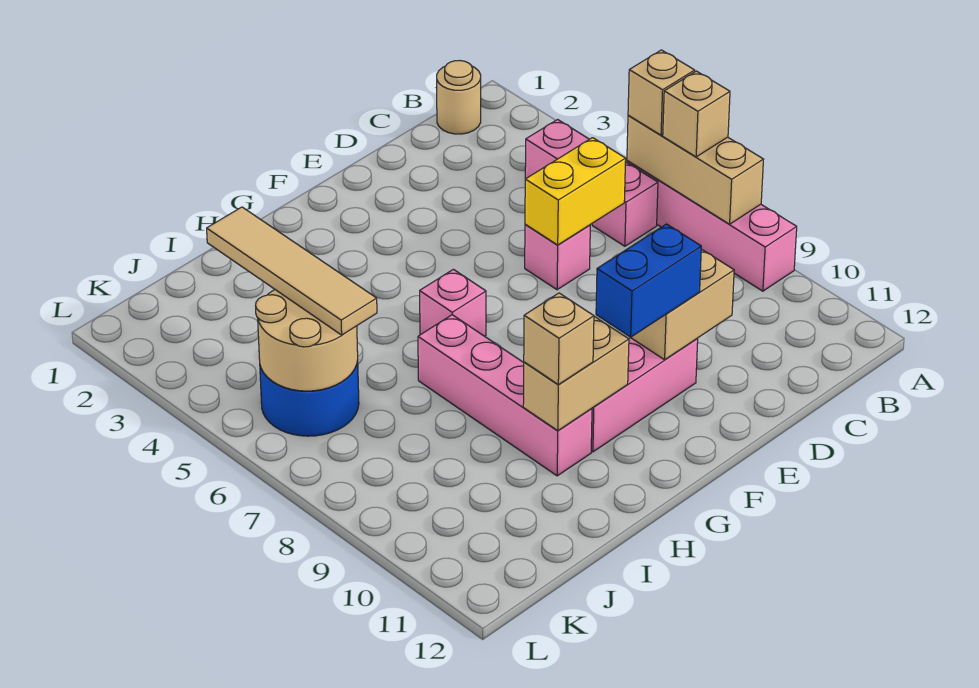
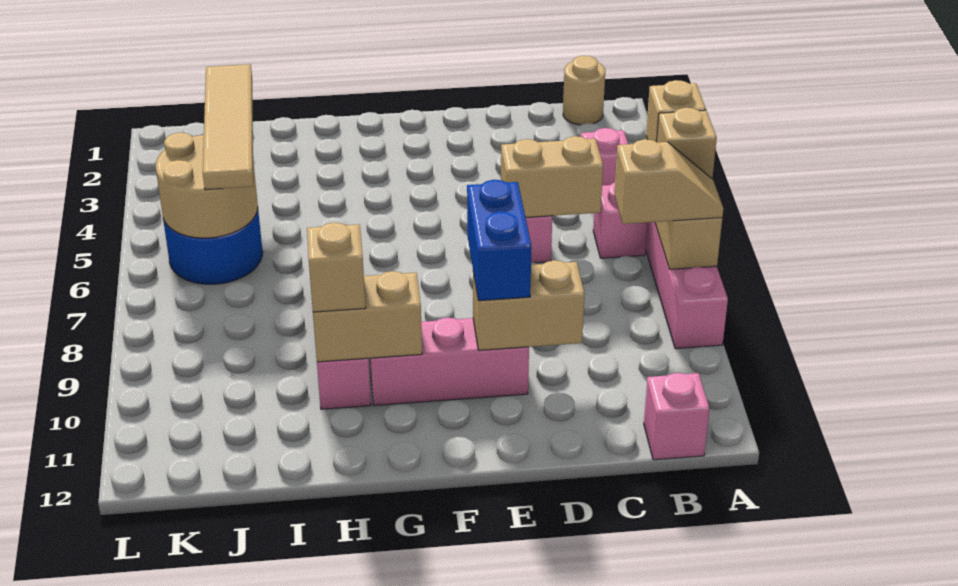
none -> tan 1x2 slope [614,139,723,224]
yellow 1x2 brick [525,138,626,245] -> tan 1x2 brick [501,136,603,217]
blue 1x2 brick [596,224,701,337] -> blue 1x2 brick turned to [467,180,531,301]
pink 1x1 brick [420,269,486,336] -> pink 1x1 brick moved to [644,373,710,460]

